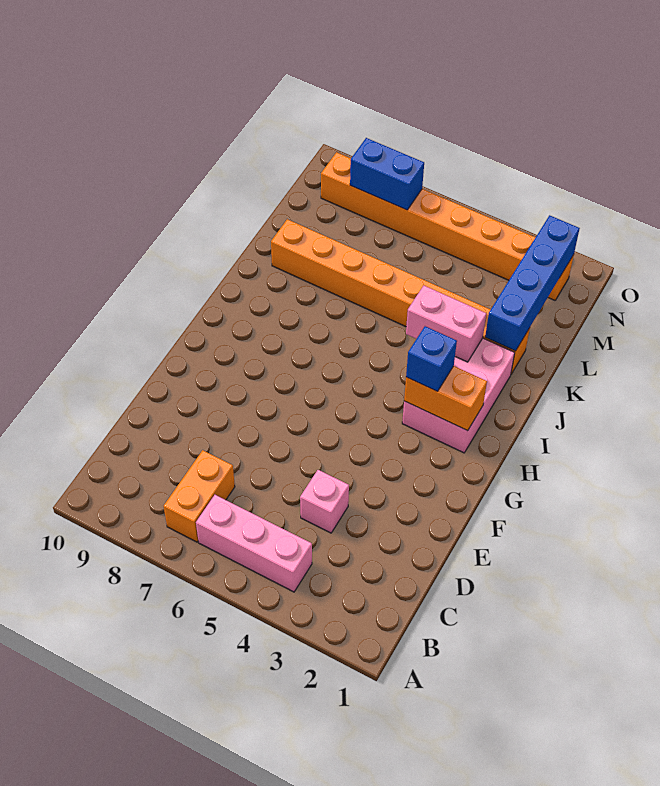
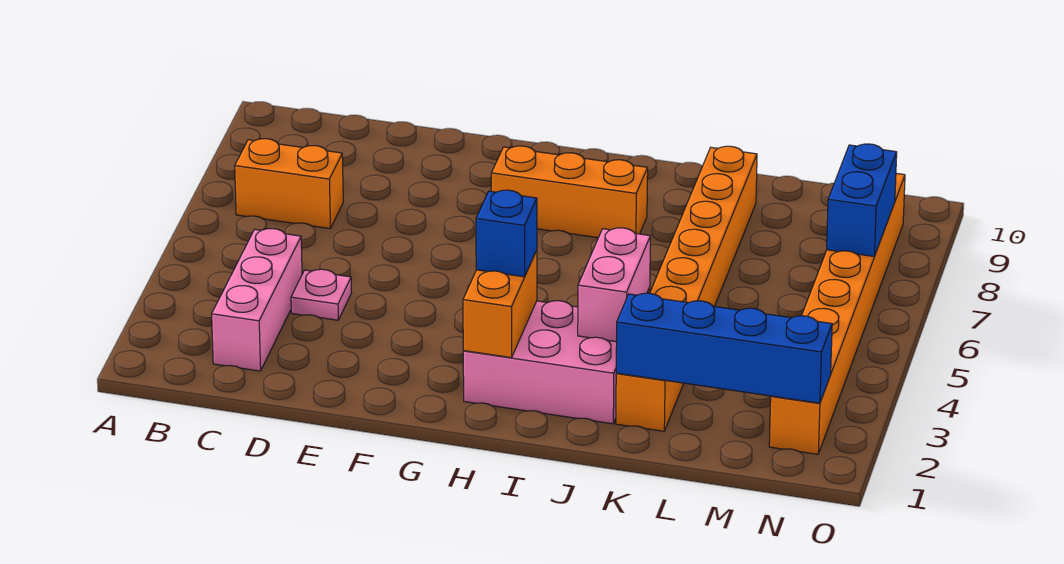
pink 1x3 brick [196,495,312,592] -> pink 1x3 brick moved to [212,229,302,371]
pink 1x1 brick [300,470,349,533] -> pink 1x1 plate [291,269,351,320]
none -> orange 1x3 brick [491,146,648,238]

